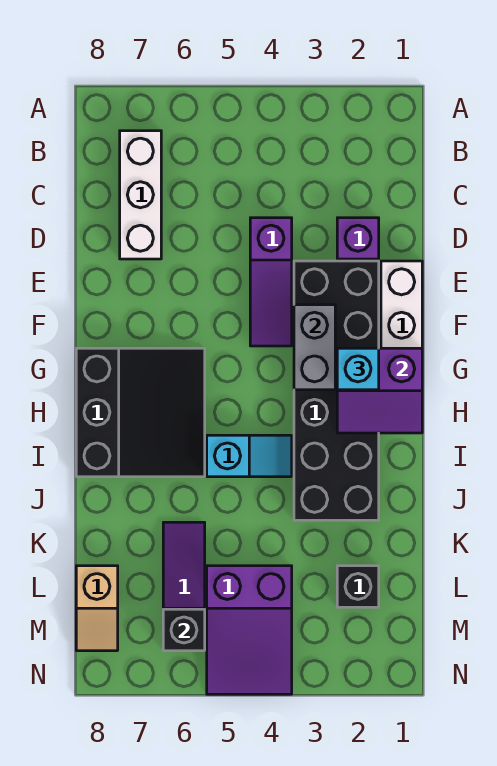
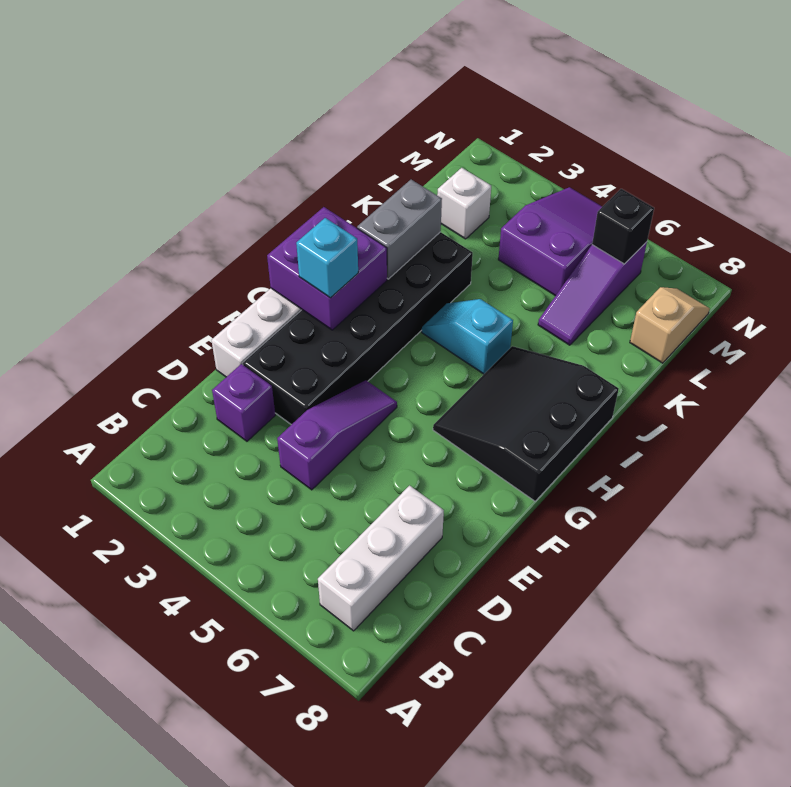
grey 1x2 brick [294,305,335,390] -> grey 1x2 brick moved to [357,180,442,279]
purple 2x2 slope [337,348,422,433] -> purple 2x2 brick [267,207,387,330]
black 1x1 brick [337,566,379,607] -> white 1x1 brick [437,168,491,239]

